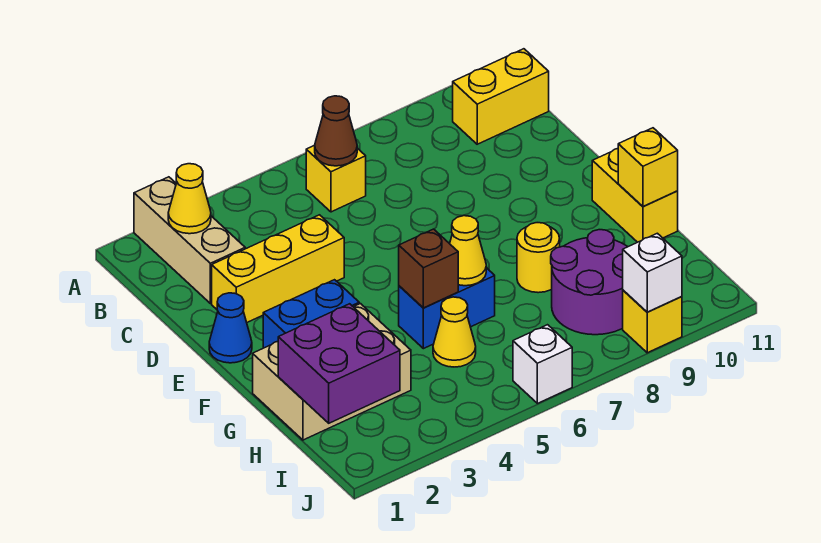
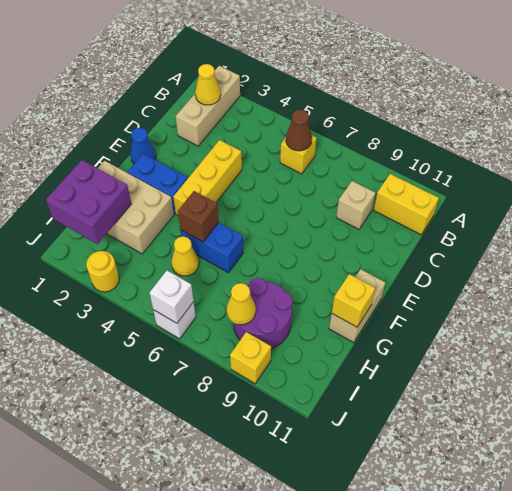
none -> tan 1x1 brick [336,181,375,229]
yellow 1x3 brick [212,215,344,322] -> yellow 1x3 brick turned to [173,140,242,216]
yellow 1x2 brick [592,149,678,242] -> tan 1x2 brick [329,269,385,343]
yellow 1x1 cone [450,216,486,286] -> yellow 1x1 cone moved to [227,283,256,325]
yellow 1x1 round brick [517,223,560,293] -> yellow 1x1 round brick moved to [86,251,119,292]
white 1x1 brick [623,233,682,312] -> white 1x1 brick moved to [150,271,194,323]

